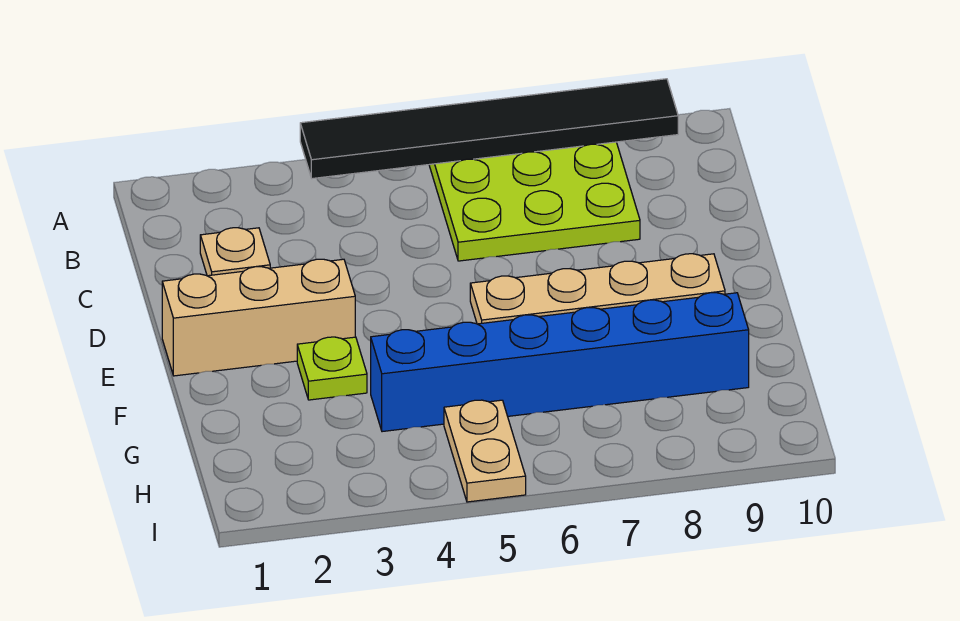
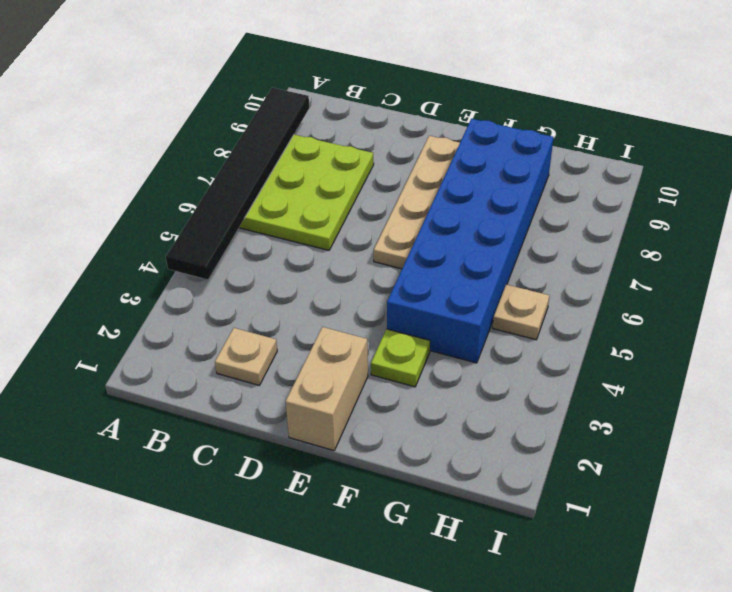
tan 1x3 brick [162,259,355,376] -> tan 1x2 brick [286,327,368,451]
blue 1x6 brick [371,293,749,432] -> blue 2x6 brick [387,119,554,363]
tan 1x2 plate [444,400,526,502] -> tan 1x1 plate [493,285,550,340]

